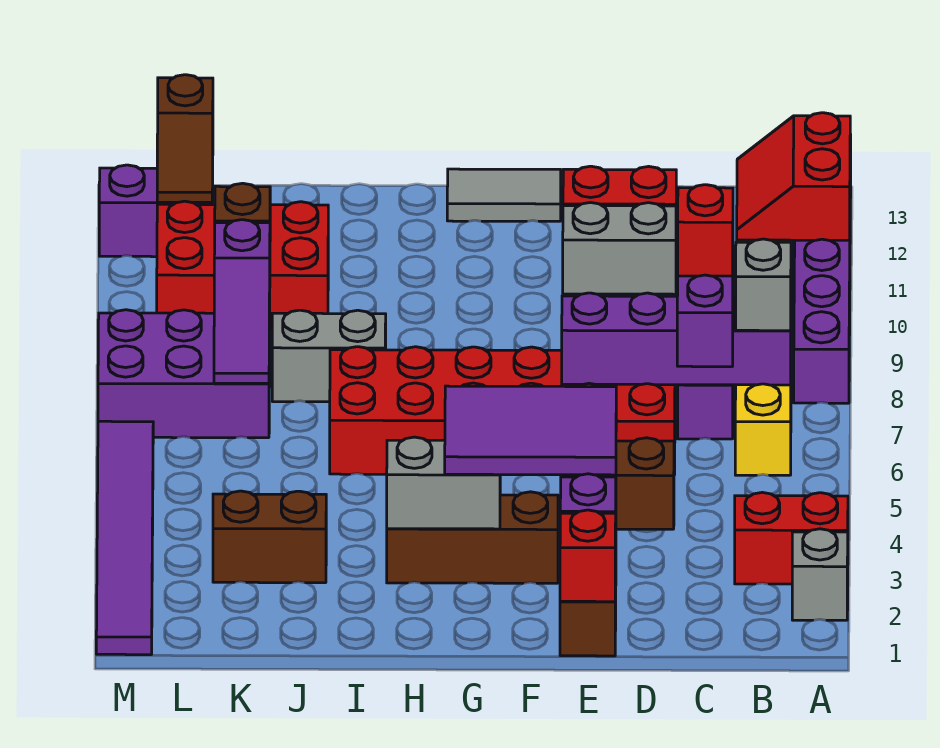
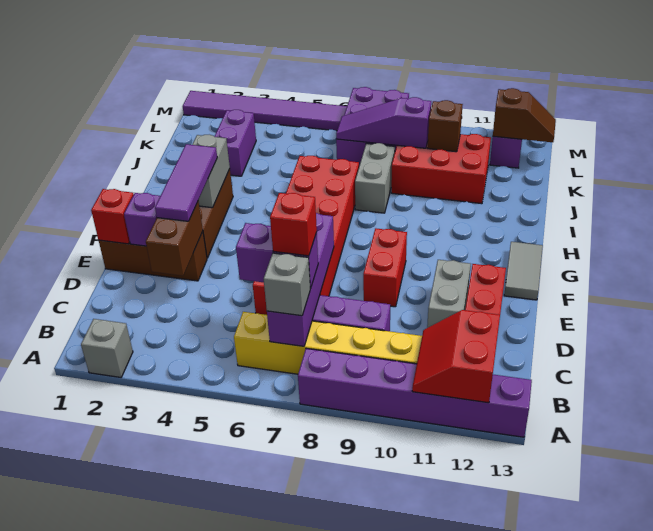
red 1x2 brick [735,492,848,584] -> red 1x2 brick moved to [363,228,407,307]
red 2x2 slope [737,113,850,240] -> red 2x2 slope turned to [412,310,500,403]
purple 2x3 tile [445,386,616,475] -> purple 1x3 tile [155,144,217,221]
brown 1x2 brick [213,491,326,583] -> purple 1x2 brick [214,110,256,176]
red 2x3 brick [157,201,328,329] -> red 2x3 brick turned to [391,134,491,204]
brown 1x2 slope [157,75,213,202] -> brown 1x2 slope turned to [493,88,556,142]

